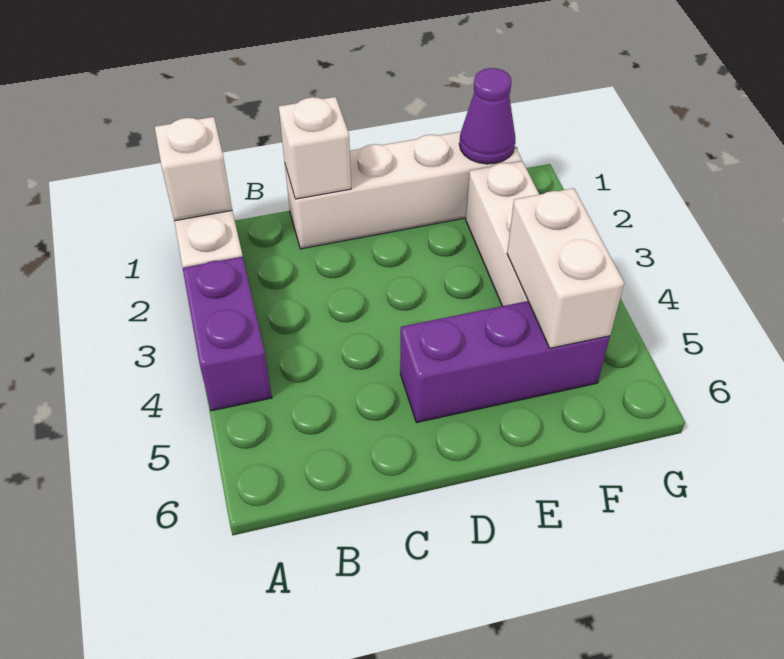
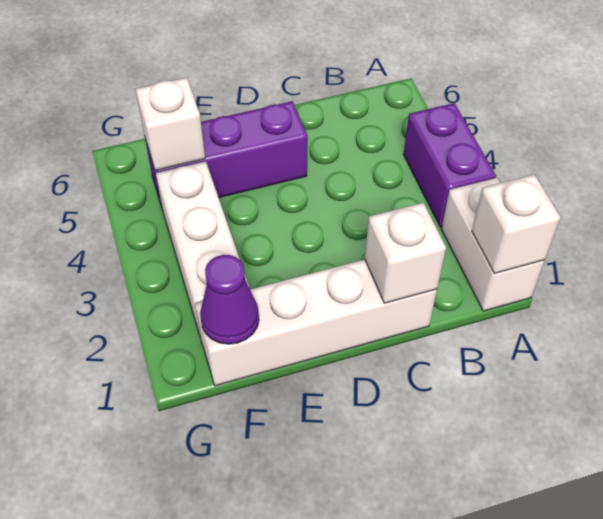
white 1x2 brick [507,188,624,348] -> white 1x1 brick [135,78,205,171]

